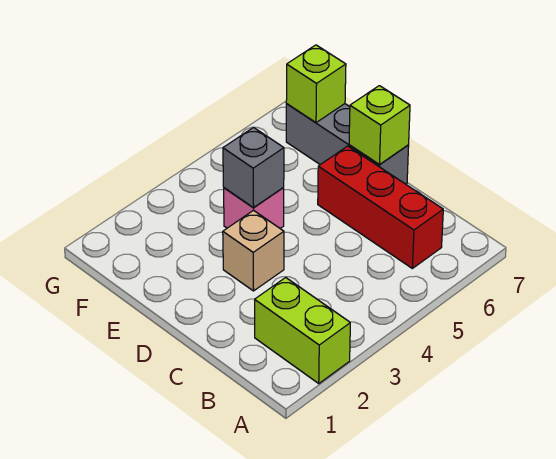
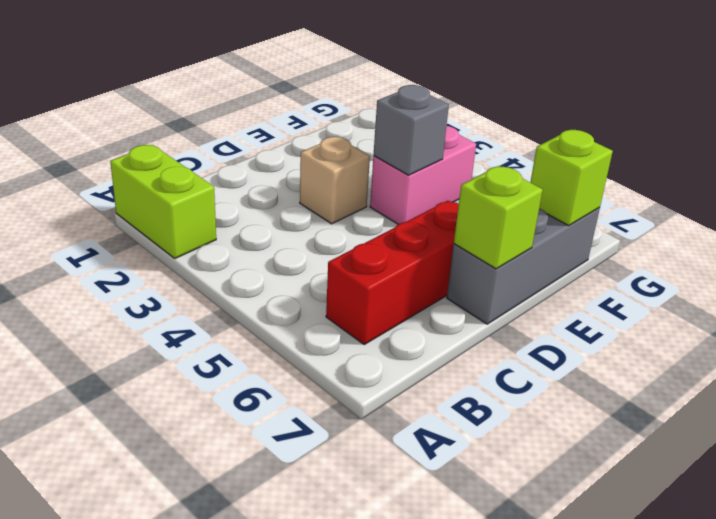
lime 1x2 brick [255,277,350,383] -> lime 1x2 brick turned to [110,145,216,258]
pink 1x1 brick [224,188,284,228] -> pink 1x2 brick [370,126,476,224]

